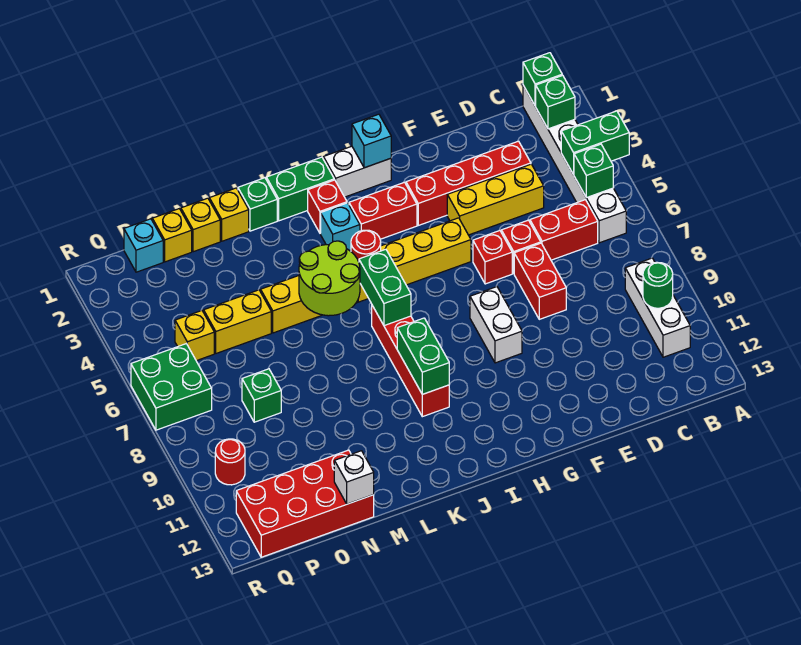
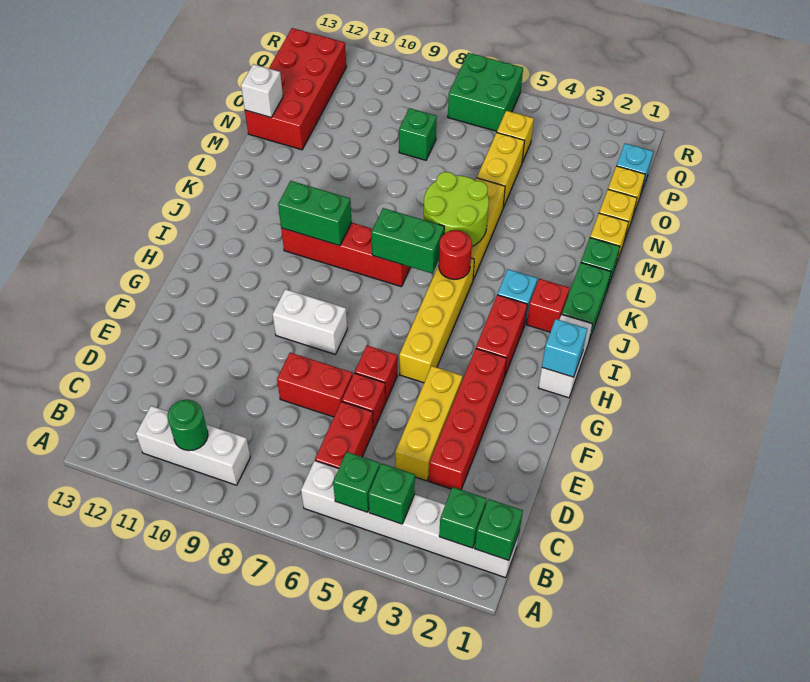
green 1x2 brick [561,111,629,174] -> green 1x1 brick [368,463,415,524]
red 1x1 round brick [215,439,245,485] -> none

